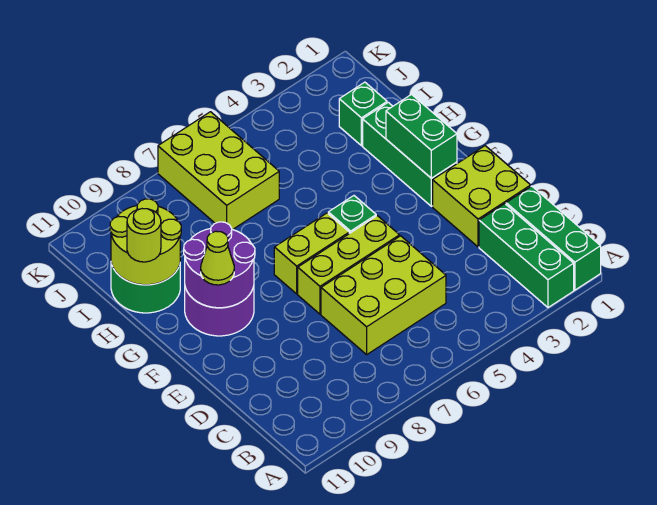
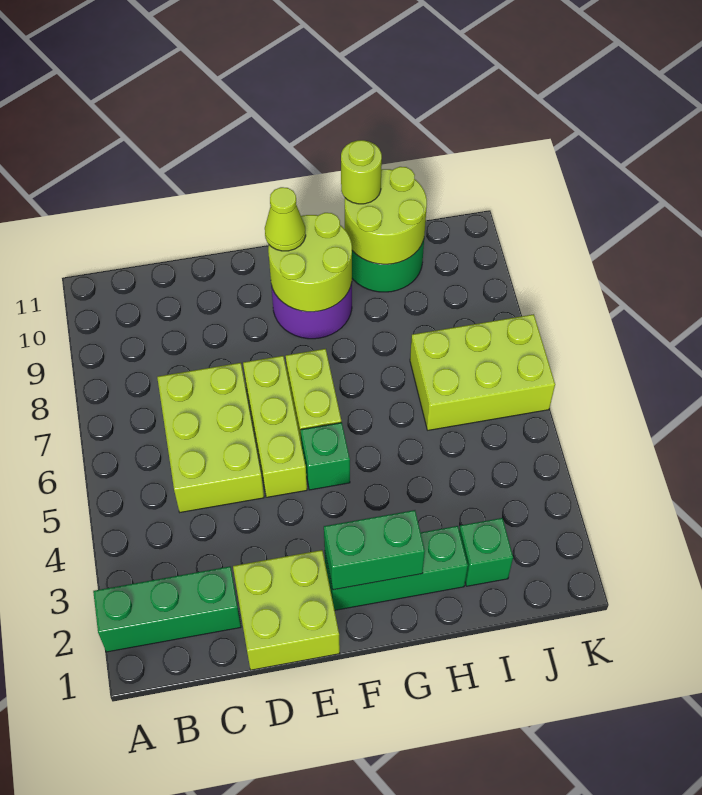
green 1x3 brick [506,186,601,290] -> none
purple 2x2 round brick [184,222,255,308] -> lime 2x2 round brick [268,213,352,312]

